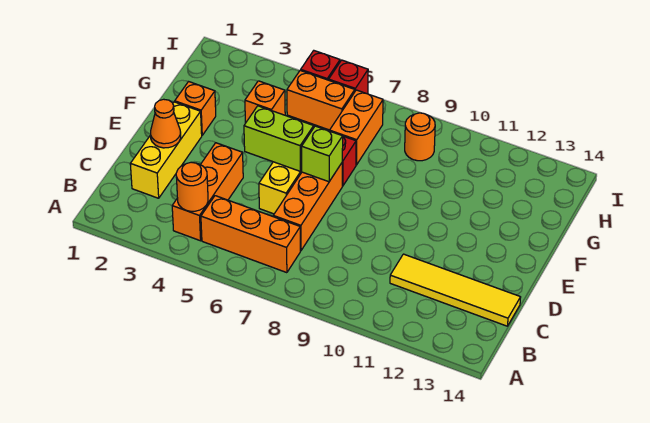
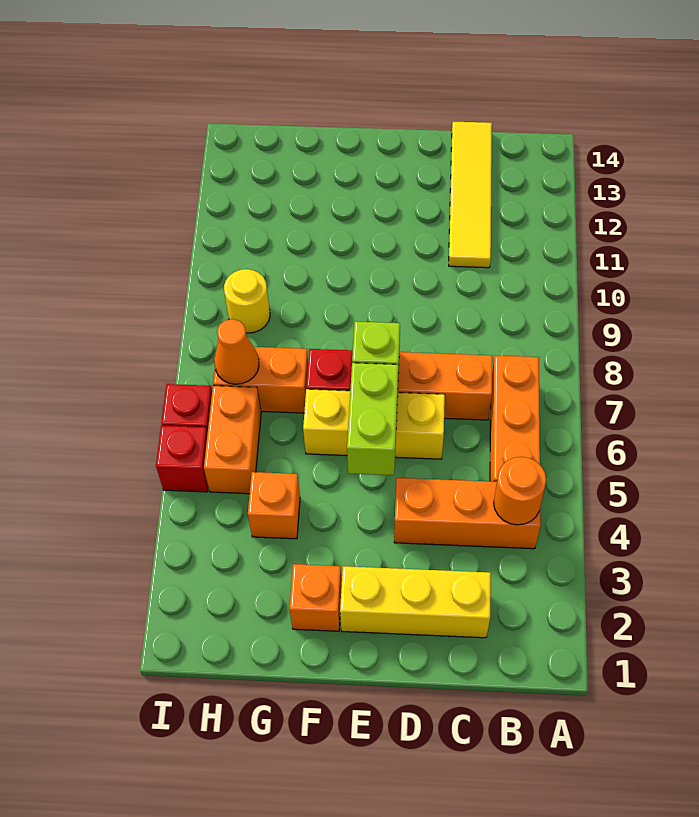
orange 1x1 cone [151,99,181,148] -> orange 1x1 cone moved to [214,319,259,384]
orange 1x1 round brick [405,113,435,161] -> yellow 1x1 round brick [224,269,270,333]

